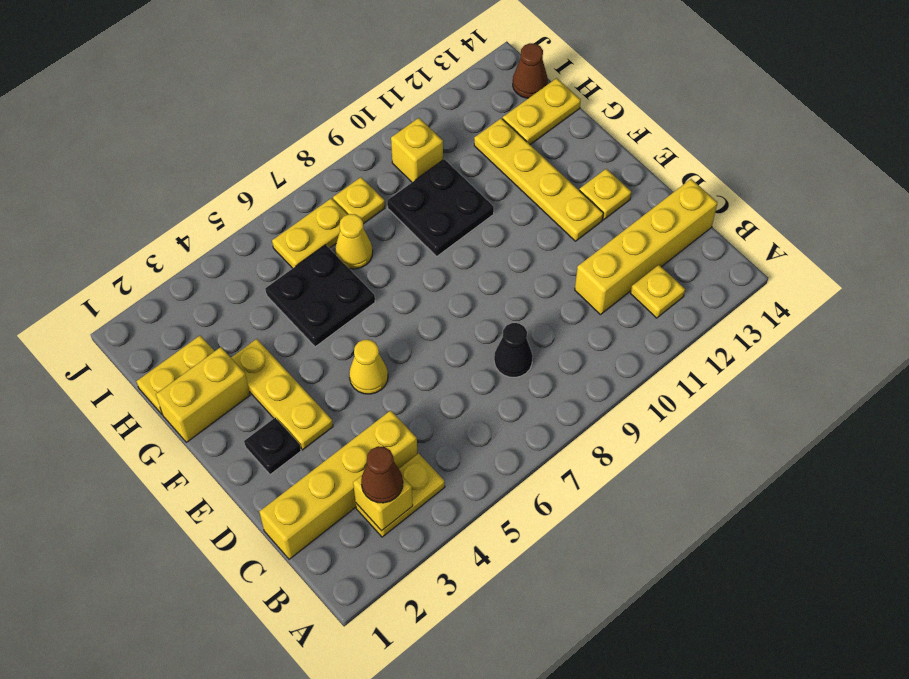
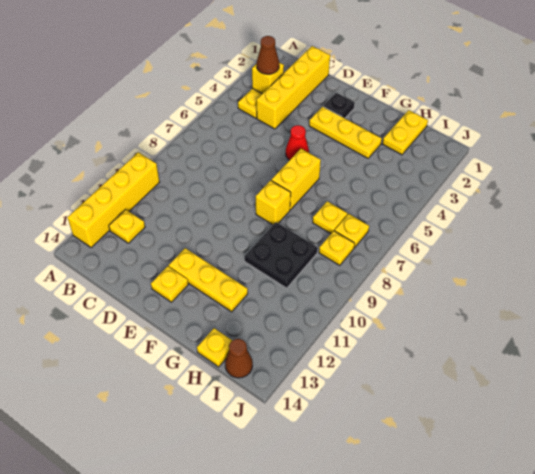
black 1x1 cone [494,323,533,377] -> none
yellow 1x4 brick [575,179,718,315] -> yellow 1x4 brick moved to [68,152,160,248]
yellow 1x1 cone [349,340,388,394] -> red 1x1 cone [286,125,309,160]
yellow 1x4 plate [474,118,603,241] -> yellow 1x3 plate [169,248,248,312]
yellow 1x2 brick [156,347,250,442] -> yellow 1x2 brick moved to [271,149,321,210]
black 2x2 plate [265,245,375,347] -> none
yellow 1x1 cone [335,214,373,269] -> yellow 1x1 plate [313,201,347,234]
yellow 1x2 plate [503,78,581,145] -> yellow 1x1 plate [197,328,233,367]
yellow 1x2 plate [272,198,348,268] -> yellow 1x1 plate [334,214,369,248]
yellow 1x1 brick [391,118,443,182] -> yellow 1x1 brick moved to [256,180,291,225]

